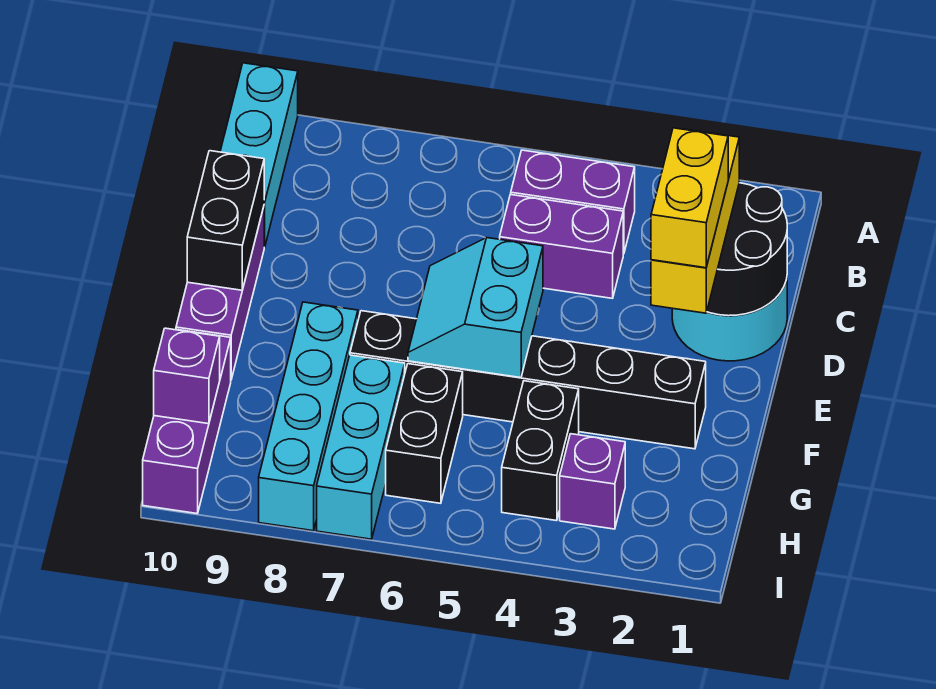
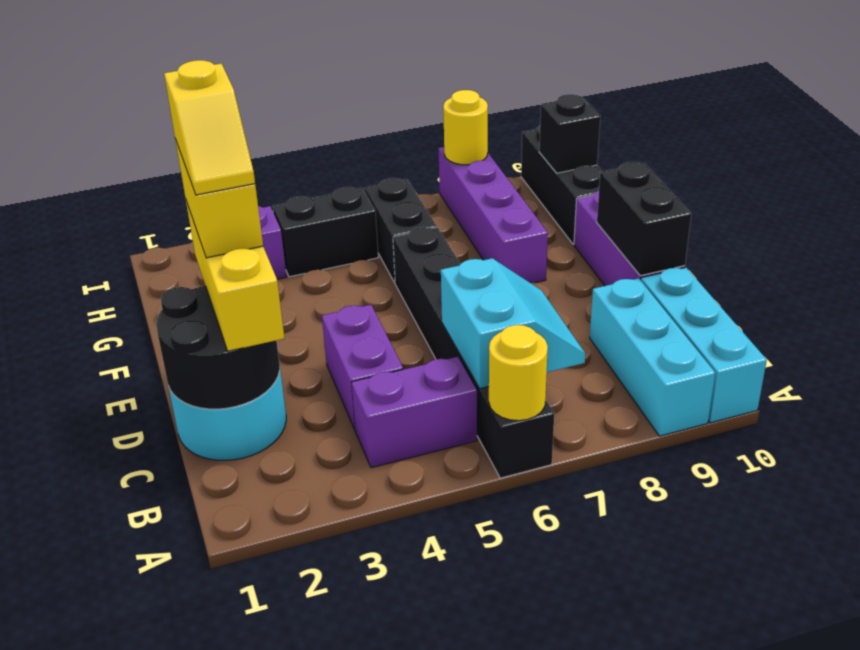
none -> yellow 1x1 round brick [489,325,548,421]
purple 1x2 brick [500,195,623,298] -> purple 1x2 brick turned to [322,305,403,429]
none -> yellow 1x2 slope [164,60,255,195]
cyan 2x2 slope [408,238,543,378] -> cyan 2x2 slope moved to [441,258,585,389]
black 1x6 brick [350,311,706,449] -> black 1x6 brick turned to [393,227,554,478]
cyan 1x4 brick [259,302,358,531] -> purple 1x4 brick [439,147,548,283]
black 1x2 brick [502,381,579,521] -> black 1x2 brick turned to [273,187,378,277]
cyan 1x3 brick [317,355,405,539] -> cyan 1x3 brick moved to [590,278,715,436]
purple 1x3 brick [143,329,231,514] -> black 1x3 brick [521,125,602,244]
purple 1x1 brick [154,328,220,424] -> black 1x1 brick [539,94,600,173]
none -> yellow 1x1 round brick [443,90,488,165]

